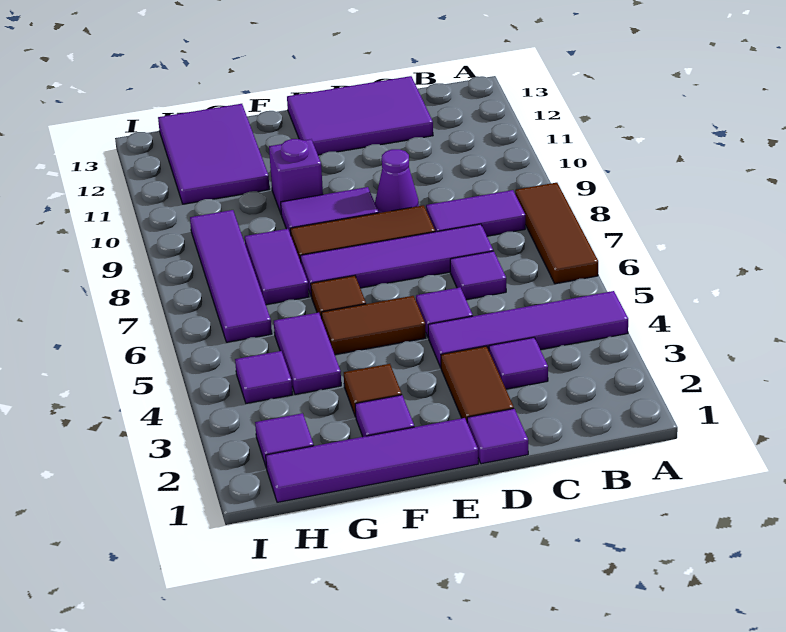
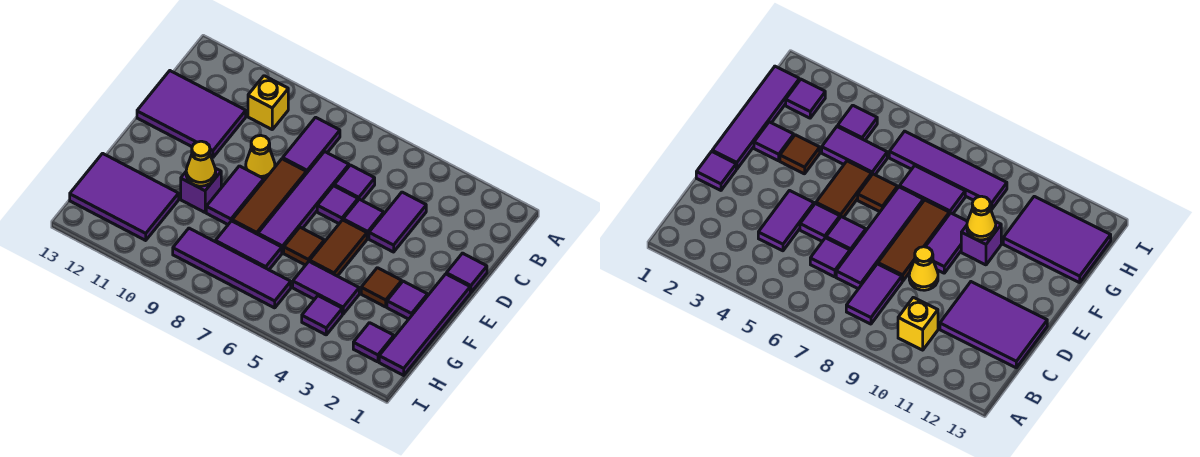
purple 1x4 tile [428,291,628,367] -> purple 1x2 tile [369,192,426,252]
brown 1x3 tile [515,183,598,284] -> none
none -> yellow 1x1 brick [248,76,288,129]
purple 1x1 tile [489,338,548,389] -> purple 1x1 tile moved to [317,186,358,223]
purple 2x3 tile [287,76,433,155] -> purple 2x3 tile turned to [137,71,246,158]
brown 1x2 tile [441,346,514,421] -> none
purple 1x1 cone [375,149,419,213] -> yellow 1x1 cone [246,135,275,180]
none -> yellow 1x1 cone [186,141,216,186]

